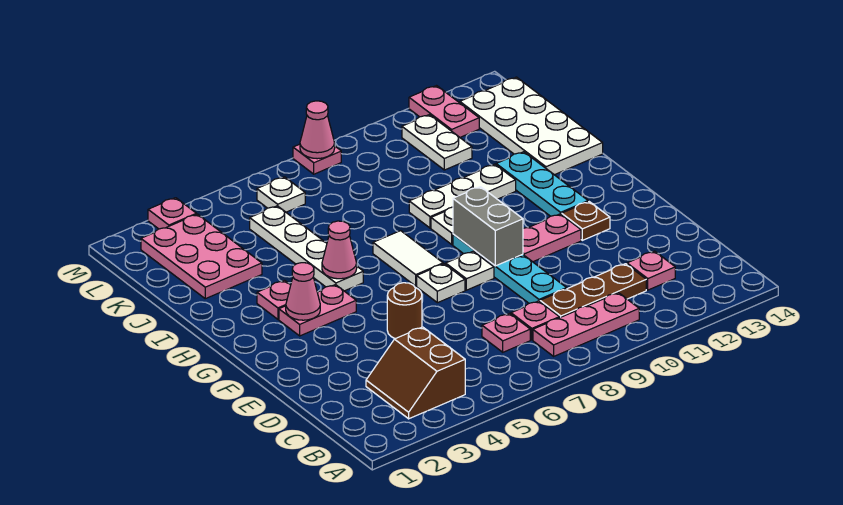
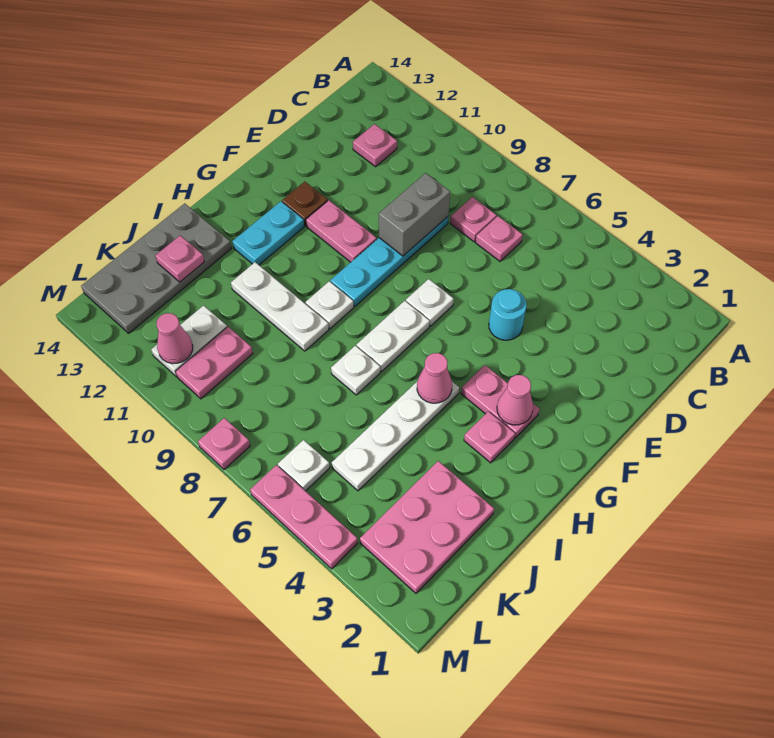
brown 2x2 slope [366,327,465,419] -> none
pink 1x3 plate [533,293,639,356] -> pink 1x3 plate moved to [250,465,358,569]
brown 1x3 plate [540,264,646,318] -> none
brown 1x1 round brick [387,283,422,339] -> cyan 1x1 round brick [489,289,527,340]
white 1x1 plate [446,251,494,290] -> white 1x1 plate moved to [331,346,380,395]
grey 1x2 brick [453,187,523,266] -> grey 1x2 brick moved to [379,173,450,256]
white 1x2 tile [373,231,443,286] -> white 1x2 plate [357,301,430,372]
cyan 1x3 plate [496,152,588,216] -> cyan 1x2 plate [232,201,304,265]
white 2x4 plate [460,77,603,175] -> grey 2x4 plate [81,203,231,333]
pink 1x2 plate [409,86,479,137] -> pink 1x2 plate moved to [176,327,253,399]
pink 1x1 plate [148,198,196,229] -> pink 1x1 plate moved to [155,236,204,282]
pink 1x1 cone [300,101,335,159] -> pink 1x1 cone moved to [156,313,193,364]

